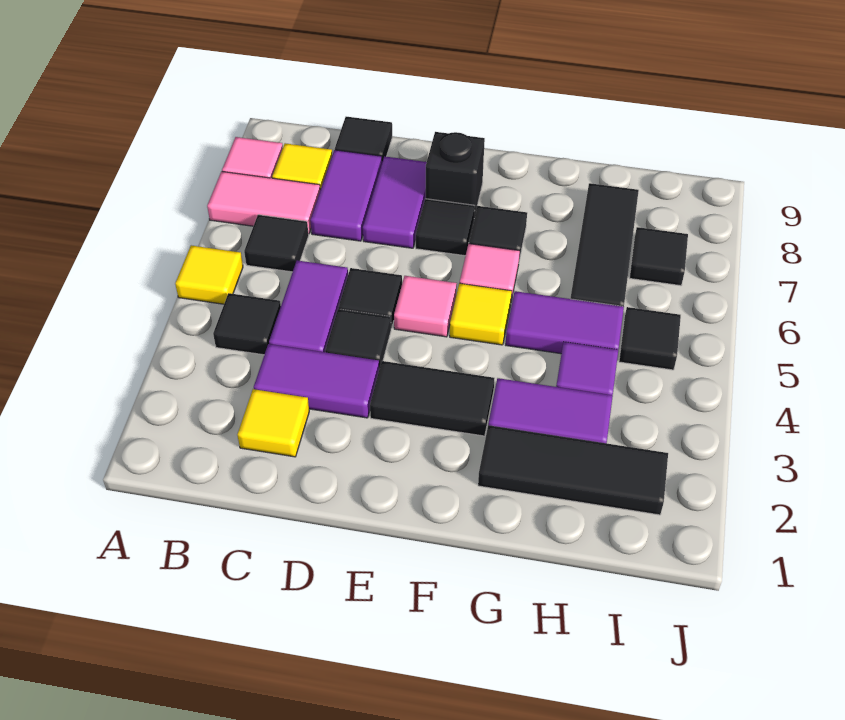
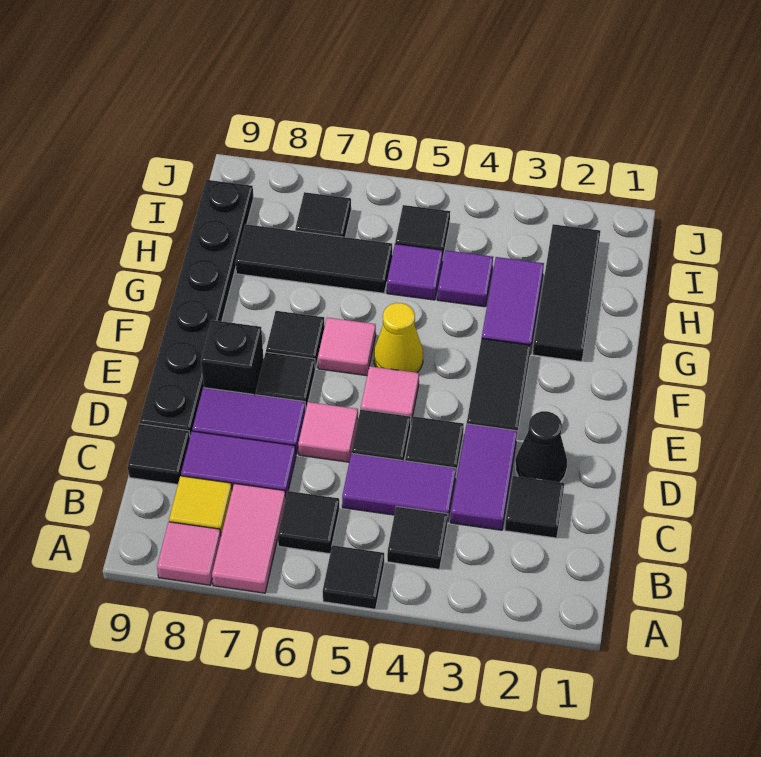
yellow 1x1 tile [175,245,243,304] -> black 1x1 tile [323,545,384,609]
yellow 1x1 tile [237,389,309,457] -> black 1x1 tile [505,476,564,538]
none -> black 1x1 cone [515,411,567,482]
none -> pink 1x1 tile [298,402,358,462]
none -> black 1x6 plate [140,180,253,436]
yellow 1x1 tile [450,283,512,345] -> yellow 1x1 cone [374,303,423,373]
purple 1x2 tile [506,291,624,354] -> purple 1x1 tile [387,244,443,300]

